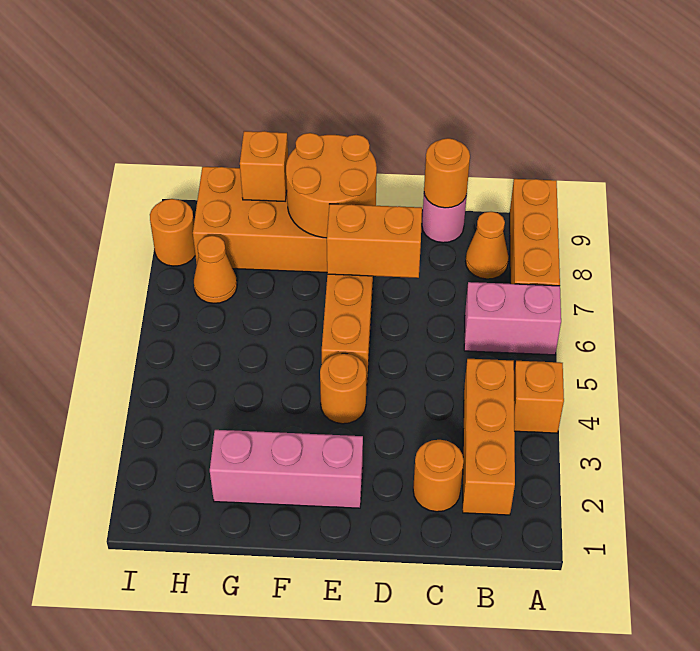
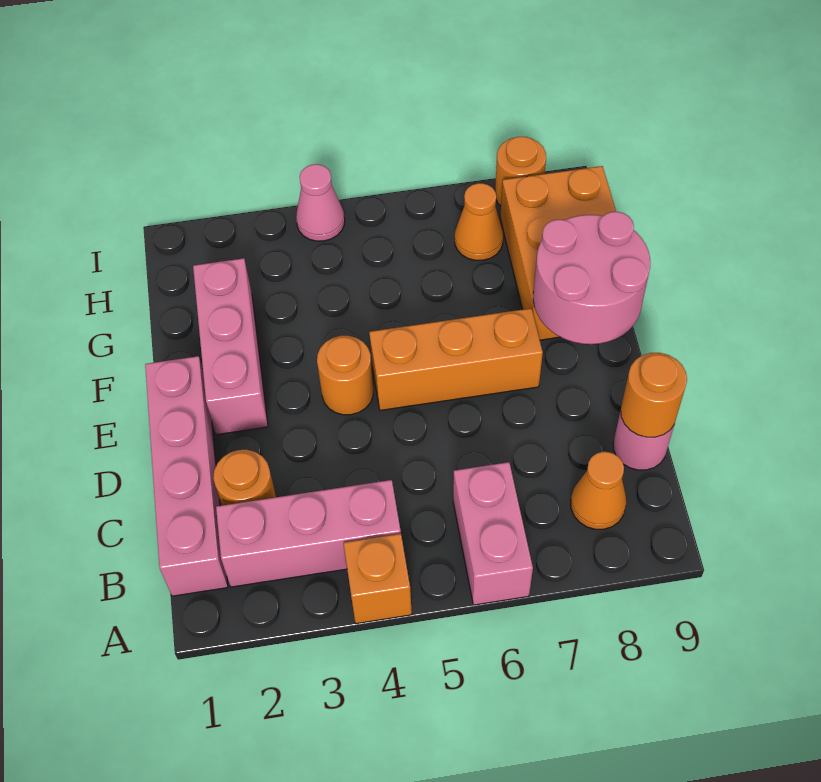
orange 1x3 brick [510,179,560,286] -> none
none -> pink 1x4 brick [145,356,228,596]
orange 1x3 brick [463,359,515,515] -> pink 1x3 brick [216,480,401,587]
orange 1x2 brick [327,204,422,278] -> none
orange 2x2 round brick [286,133,377,238] -> pink 2x2 round brick [533,212,650,344]
orange 1x1 brick [240,131,288,201] -> none
none -> pink 1x1 cone [296,164,345,241]

